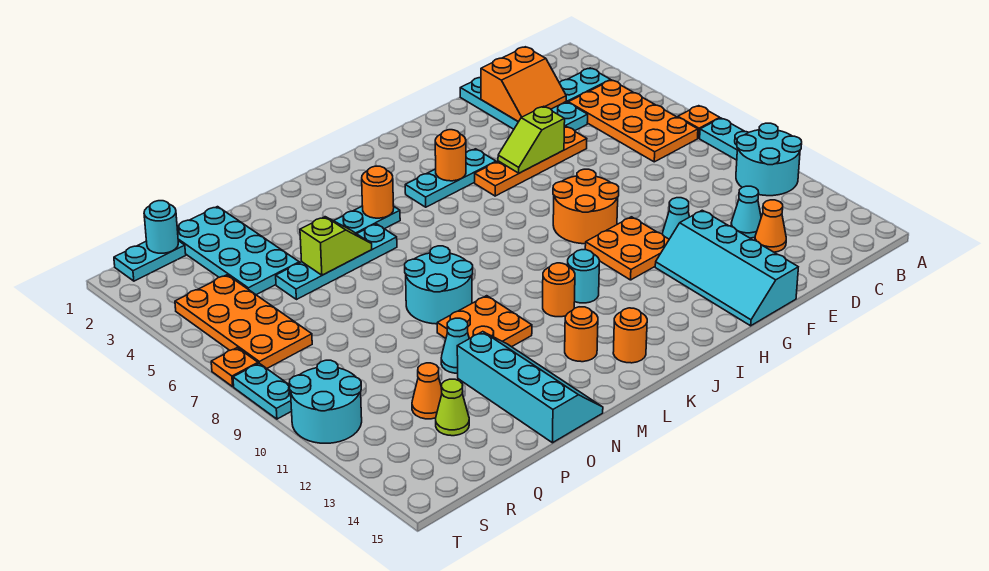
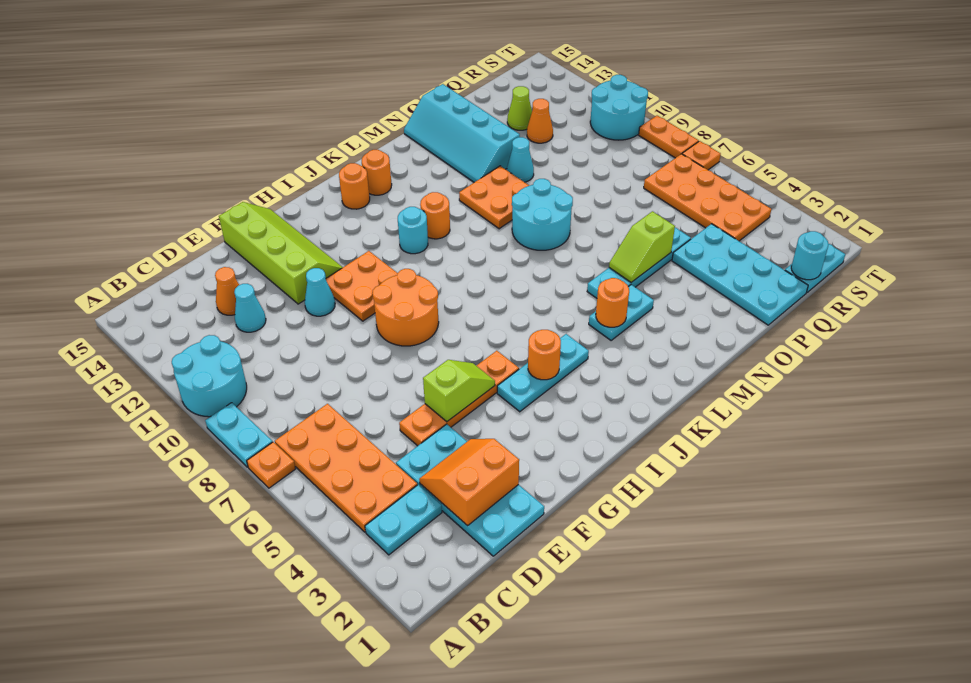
cyan 2x4 slope [655,210,798,326] -> lime 2x4 slope [219,202,343,304]
orange 1x1 round brick [565,307,598,362] -> orange 1x1 round brick moved to [339,163,370,209]
cyan 1x2 plate [233,363,292,419] -> orange 1x2 plate [639,116,699,158]

